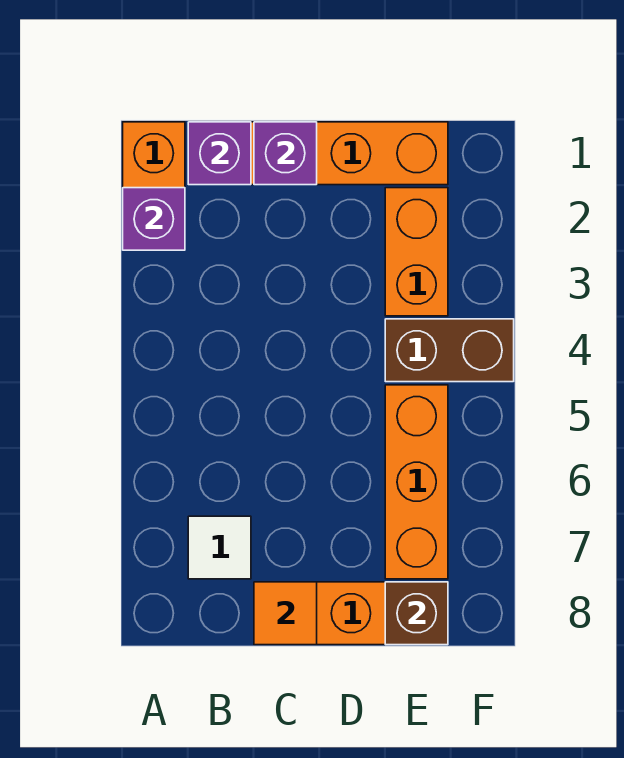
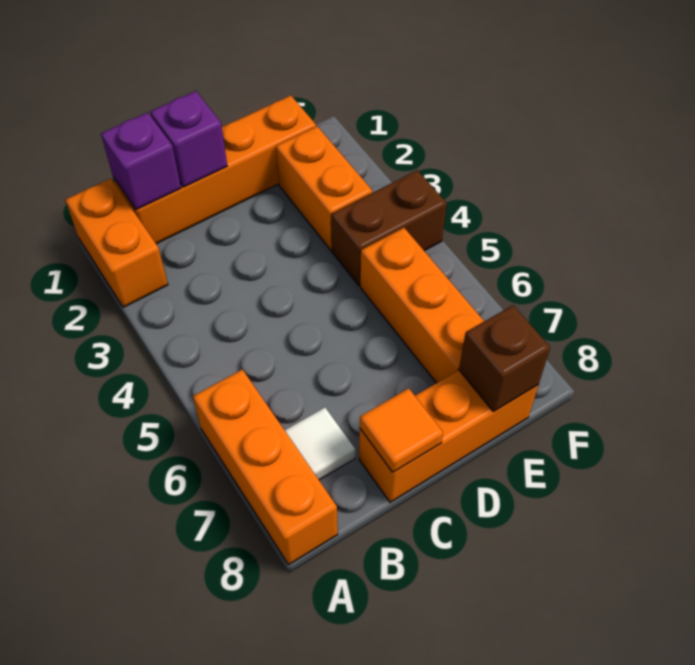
purple 1x1 brick [123,188,185,250] -> none
none -> orange 1x3 brick [193,369,338,565]

